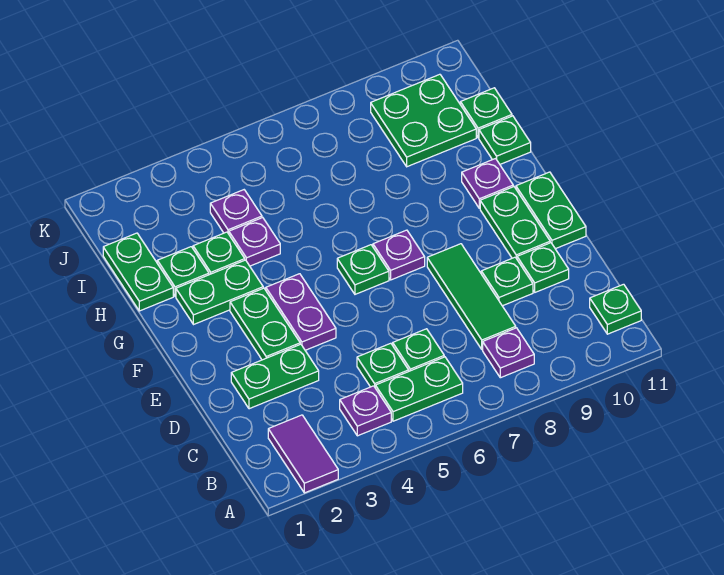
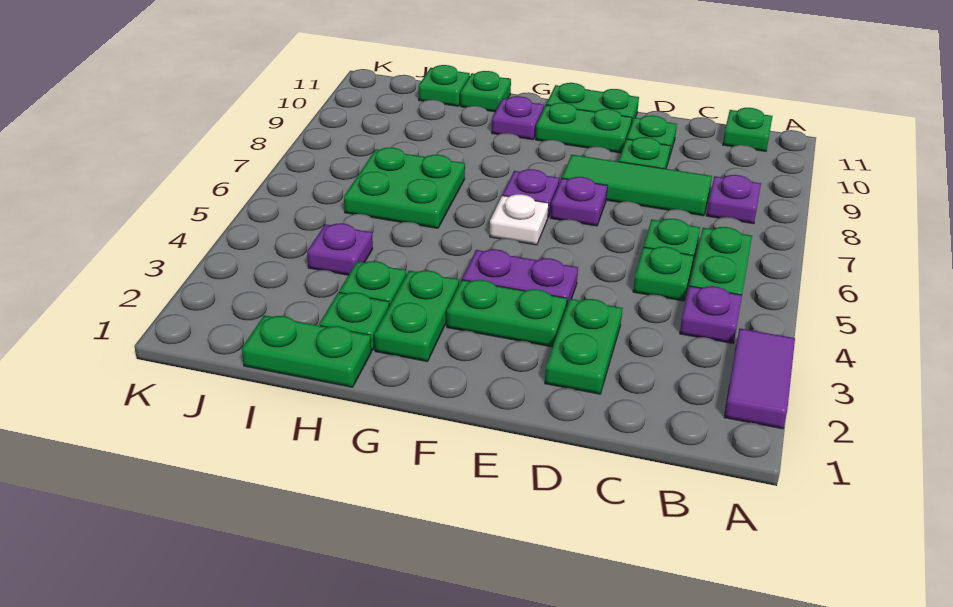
purple 1x2 tile [268,415,338,493] -> purple 1x2 tile turned to [724,328,795,429]
green 1x1 plate [337,245,389,294] -> white 1x1 plate [490,194,549,245]
purple 1x1 plate [229,218,280,266] -> purple 1x1 plate moved to [551,177,607,226]
green 2x2 plate [371,74,476,167] -> green 2x2 plate moved to [344,147,465,228]

